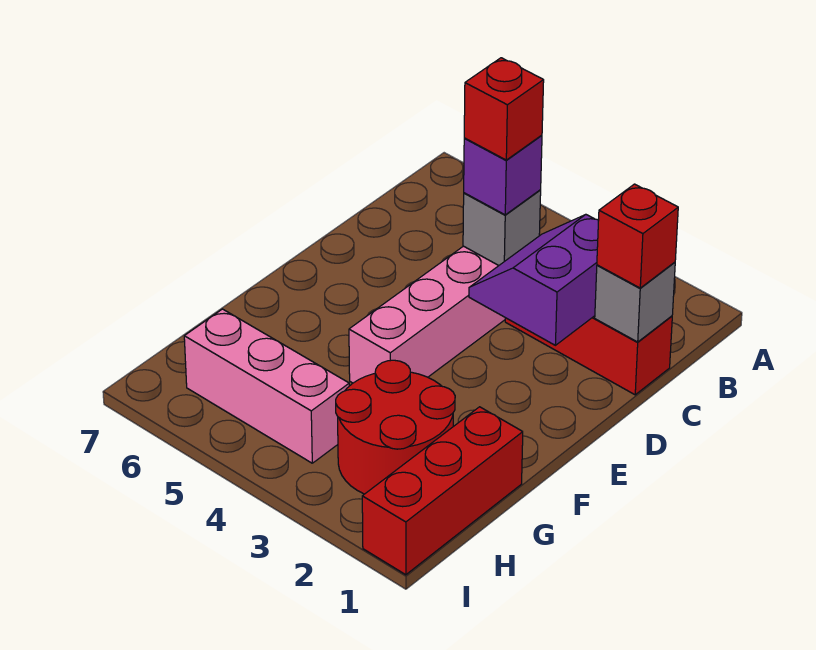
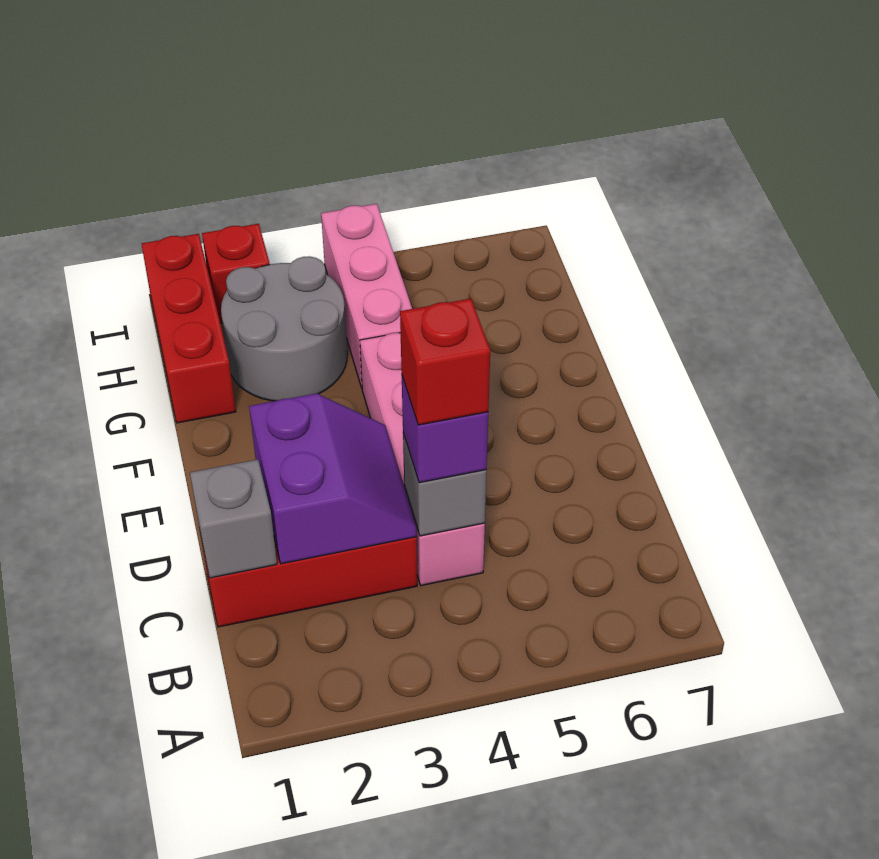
red 1x1 brick [597,184,678,288] -> red 1x1 brick moved to [202,224,270,323]
red 2x2 round brick [336,360,455,494] -> grey 2x2 round brick [221,256,347,401]
pink 1x3 brick [184,309,349,463] -> pink 1x3 brick turned to [321,204,412,388]

